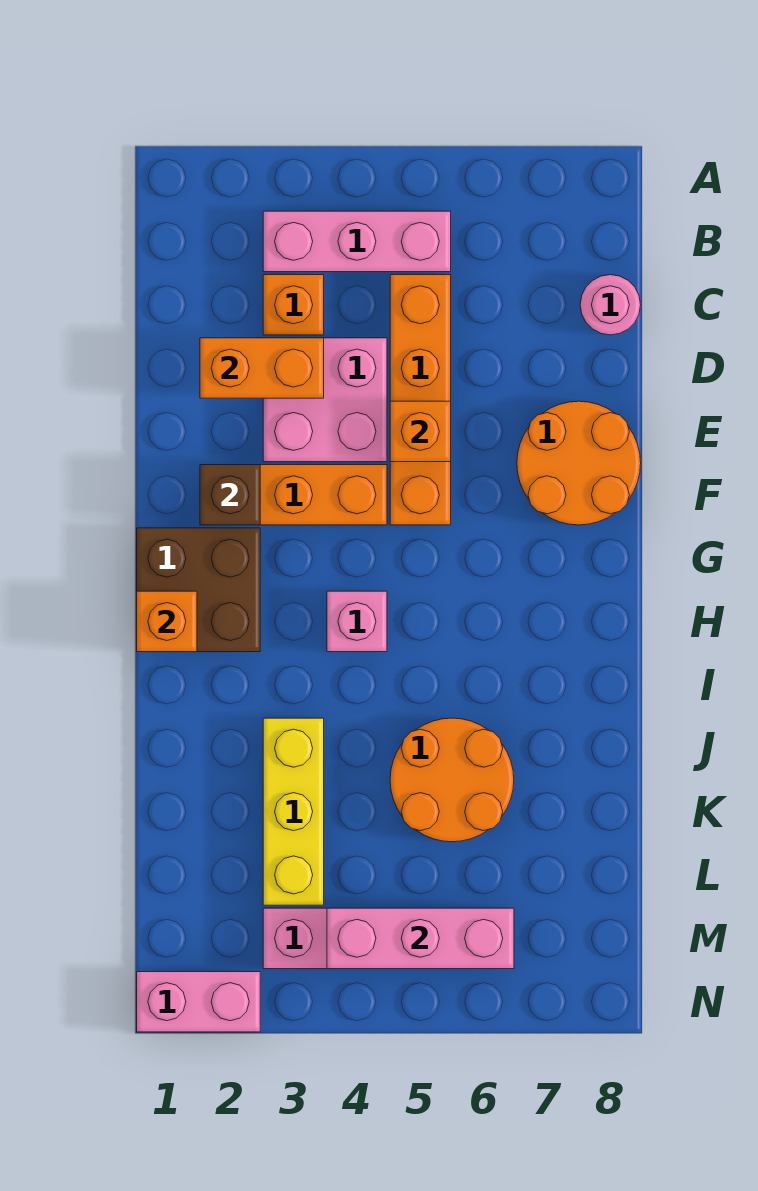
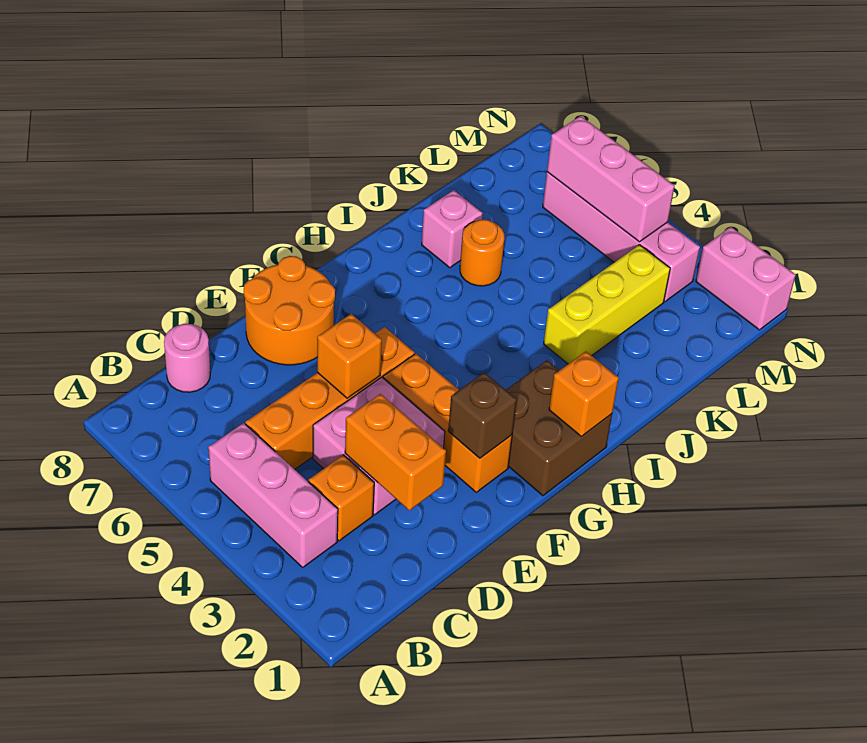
pink 1x1 brick [327,591,387,652] -> pink 1x1 brick moved to [422,190,482,268]
orange 2x2 round brick [390,718,514,842] -> orange 1x1 round brick [460,220,504,286]

